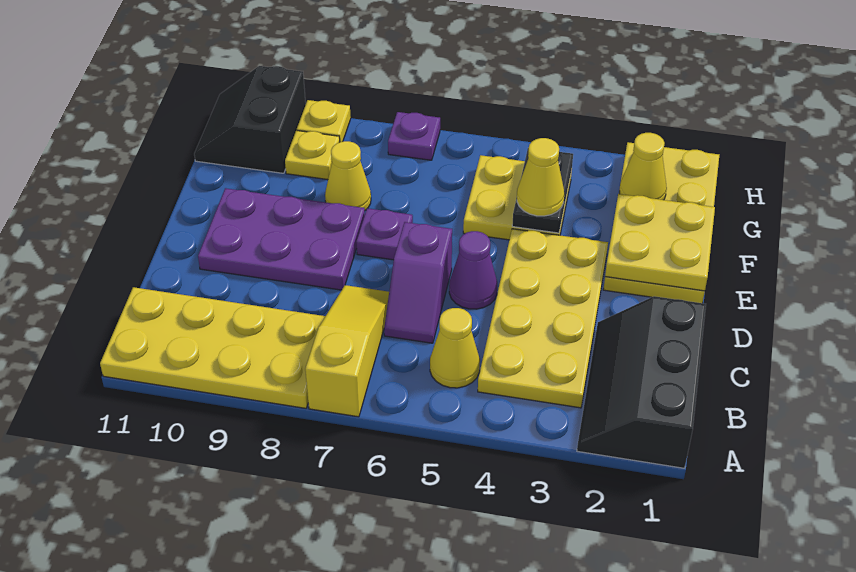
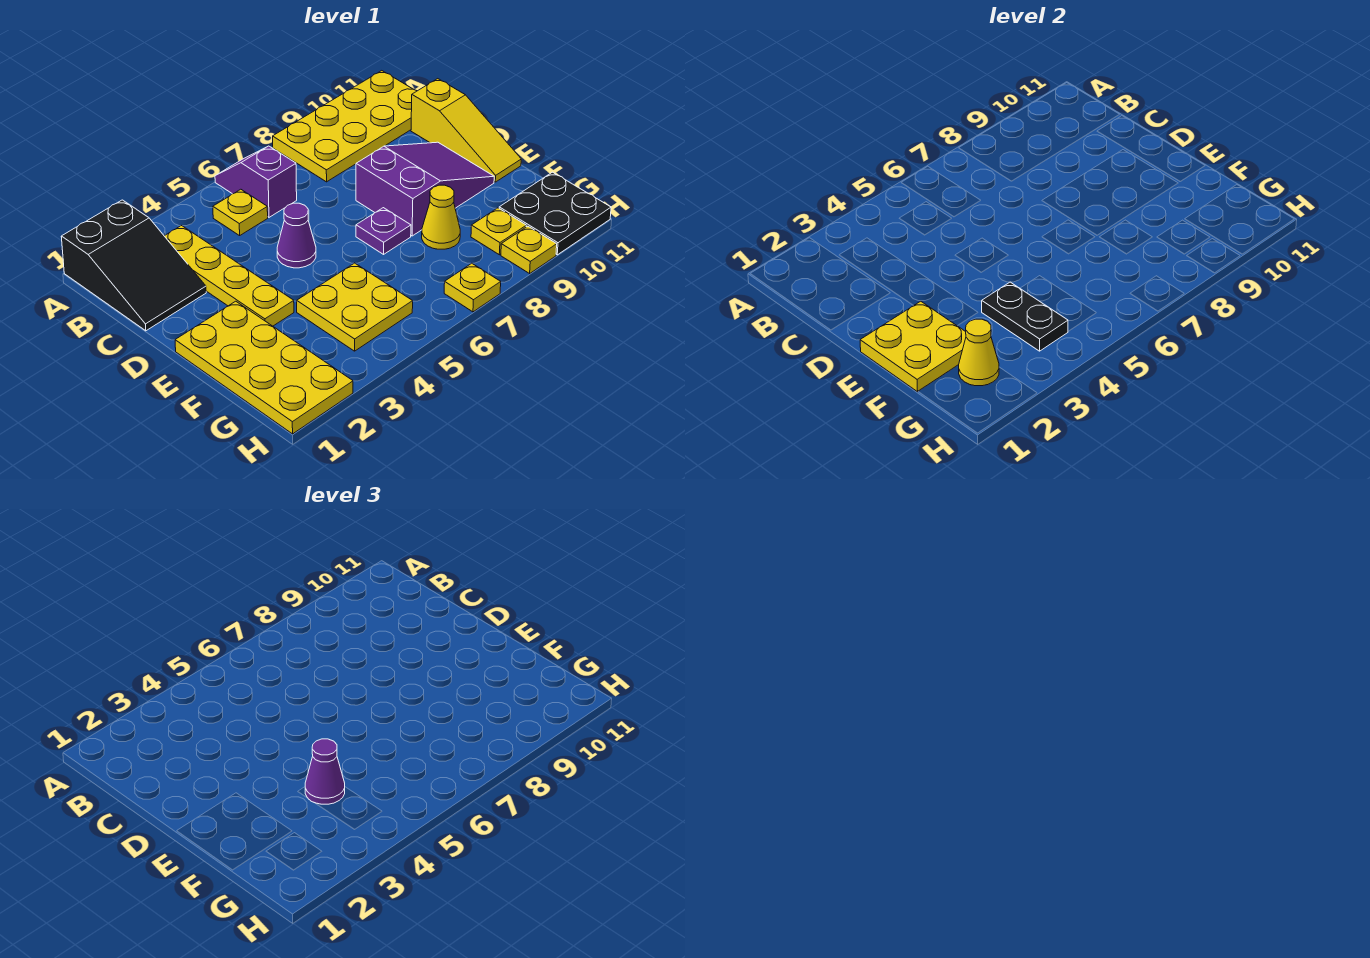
black 2x3 slope [577,296,706,468] -> black 2x3 slope turned to [61,200,206,331]
yellow 1x3 slope [305,285,389,417] -> yellow 1x3 slope moved to [411,79,521,182]
yellow 2x4 plate [478,229,608,408] -> yellow 1x4 plate [165,226,294,326]
yellow 1x1 cone [430,308,480,388] -> yellow 1x1 plate [213,189,268,236]
purple 1x2 slope [384,222,452,343] -> purple 1x2 slope moved to [215,146,297,217]
purple 2x3 plate [198,188,365,290] -> purple 2x3 slope [356,142,494,236]
yellow 1x1 cone [517,138,564,216] -> purple 1x1 cone [305,739,345,804]
black 2x2 slope [194,66,306,173] -> black 2x2 plate [499,172,611,255]
purple 1x1 plate [388,112,440,160] -> yellow 1x1 plate [444,263,501,312]

